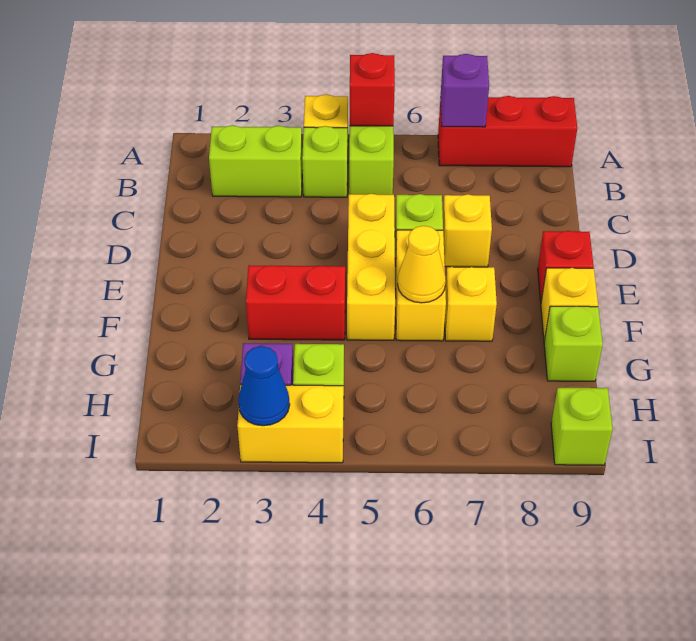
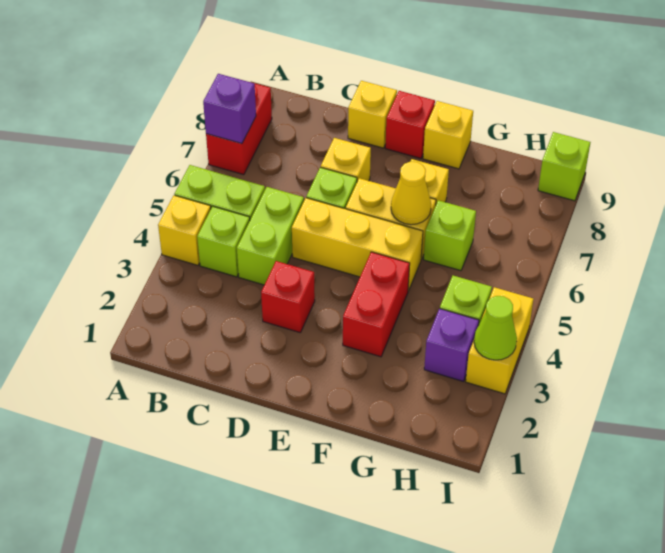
red 1x1 brick [350,53,395,126] -> red 1x1 brick moved to [261,261,315,333]
red 1x3 brick [438,96,577,167] -> red 1x2 brick [206,83,272,175]
lime 1x2 brick [209,125,303,197] -> lime 1x2 brick moved to [237,187,304,285]
none -> yellow 1x1 brick [348,81,397,148]
lime 1x1 brick [544,306,603,381] -> lime 1x1 brick moved to [424,200,476,271]
blue 1x1 cone [238,346,290,426] -> lime 1x1 cone [474,296,517,360]

